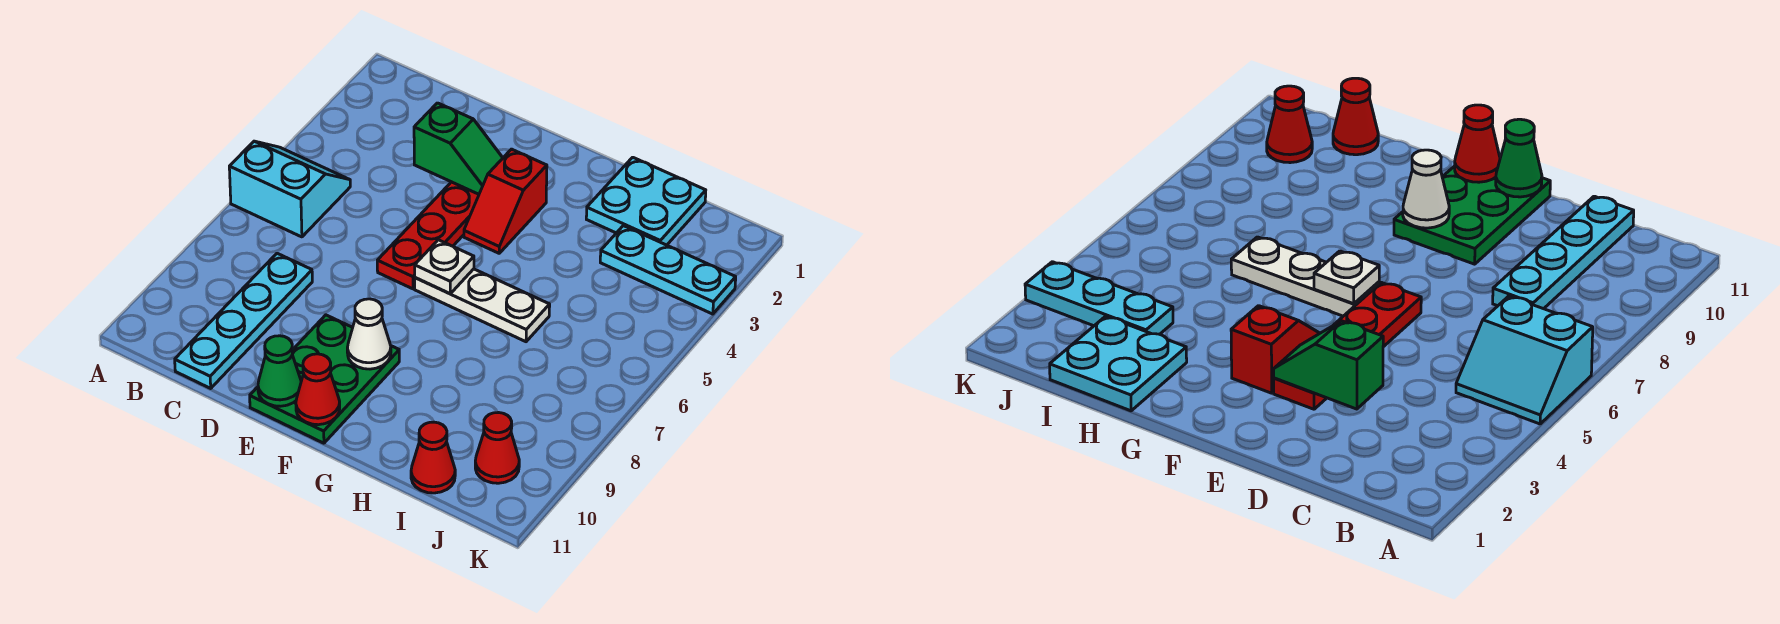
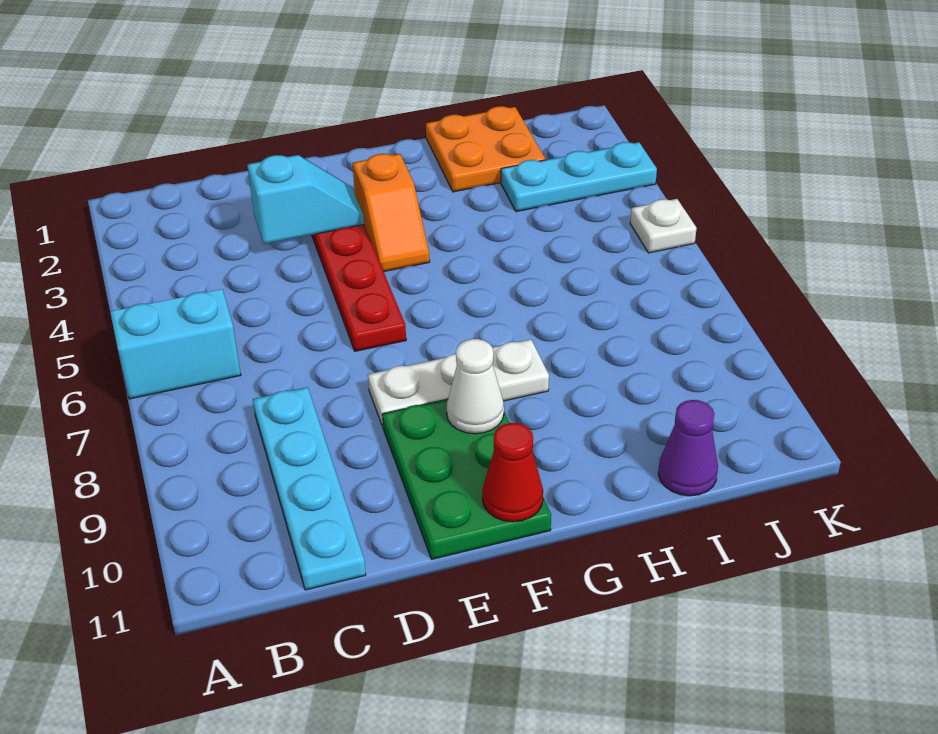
green 1x2 slope [414,103,503,194] -> cyan 1x2 slope [247,155,364,244]
green 1x1 cone [258,336,301,406] -> none
red 1x2 slope [464,149,547,253] -> orange 1x2 slope [352,154,430,271]
white 1x3 plate [415,269,550,342] -> white 1x3 plate moved to [368,339,549,427]
white 1x1 plate [415,240,474,294] -> white 1x1 plate moved to [630,199,696,253]
cyan 2x2 plate [586,157,706,245] -> orange 2x2 plate [426,106,545,192]
red 1x1 cone [411,422,455,493] -> purple 1x1 cone [658,400,718,496]
red 1x1 cone [475,413,519,483] -> none

